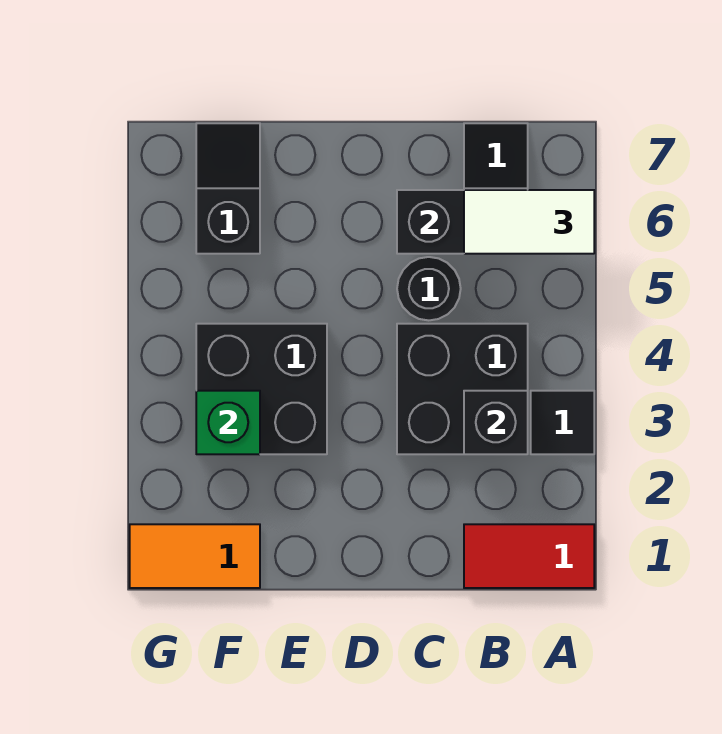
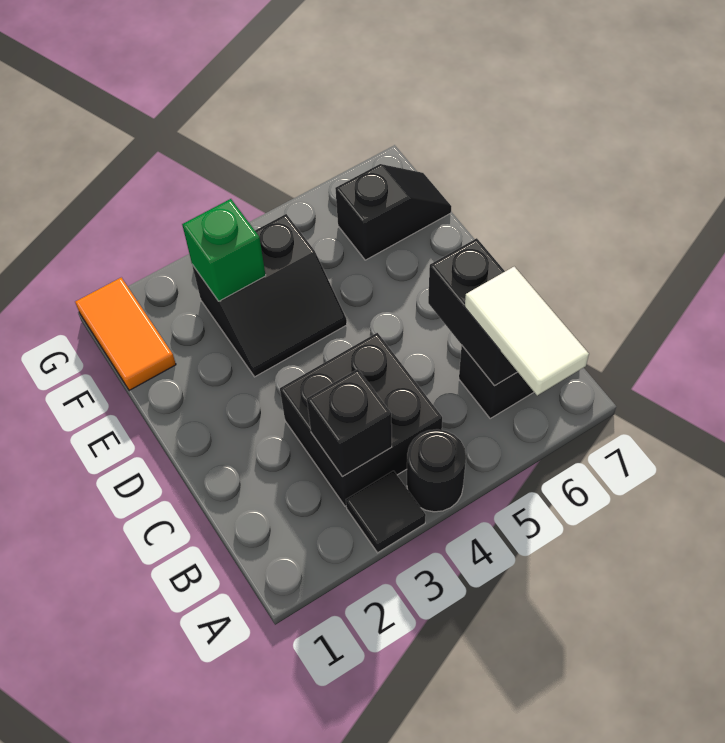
red 1x2 tile [464,524,594,588] -> none
black 1x1 round brick [397,257,461,320] -> black 1x1 round brick moved to [407,429,466,512]
black 2x2 brick [196,324,327,454] -> black 2x2 slope [192,214,347,377]

